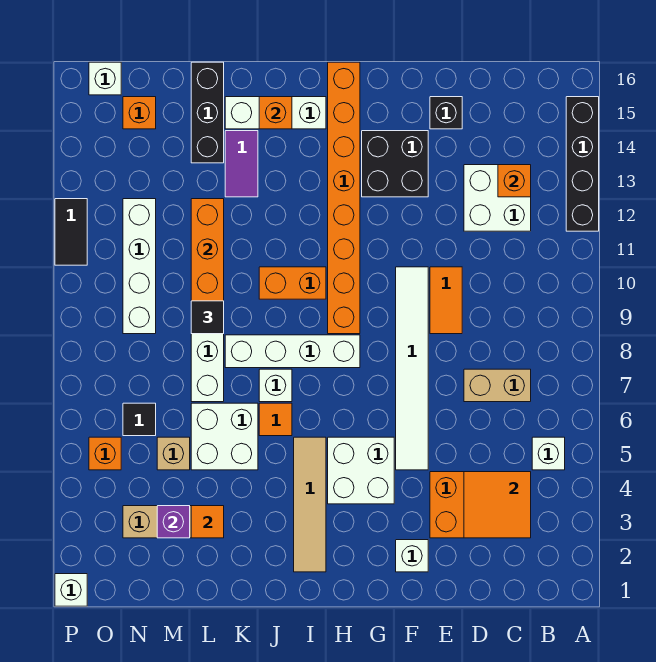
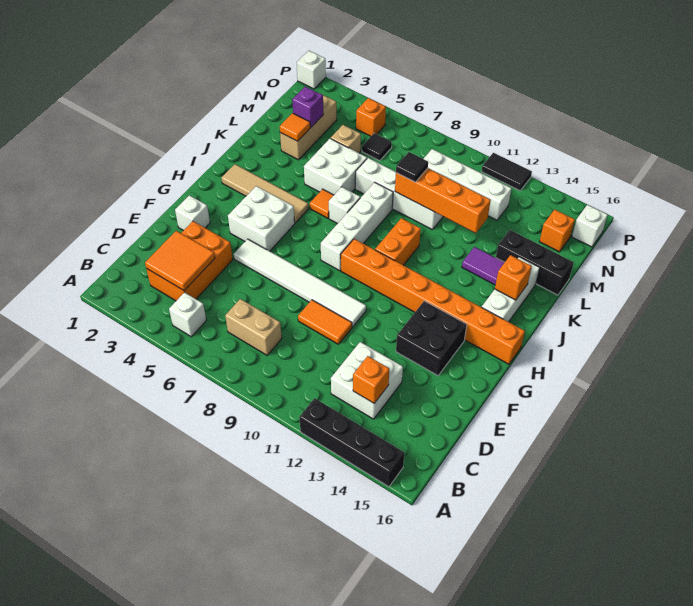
tan 1x2 brick [464,369,531,402] -> tan 1x2 brick turned to [225,299,282,355]
black 1x1 brick [430,97,462,129] -> none

